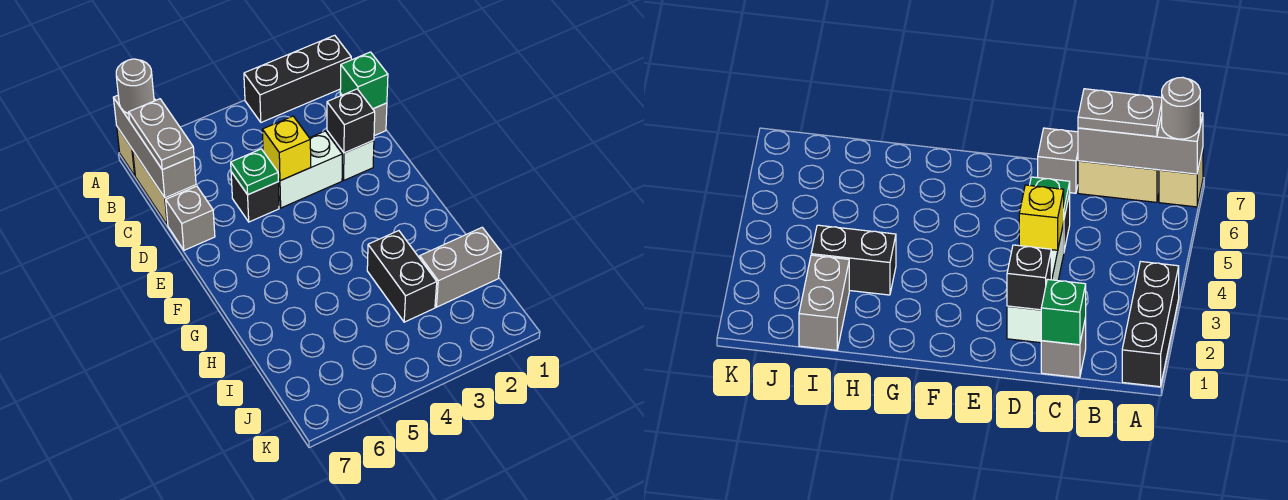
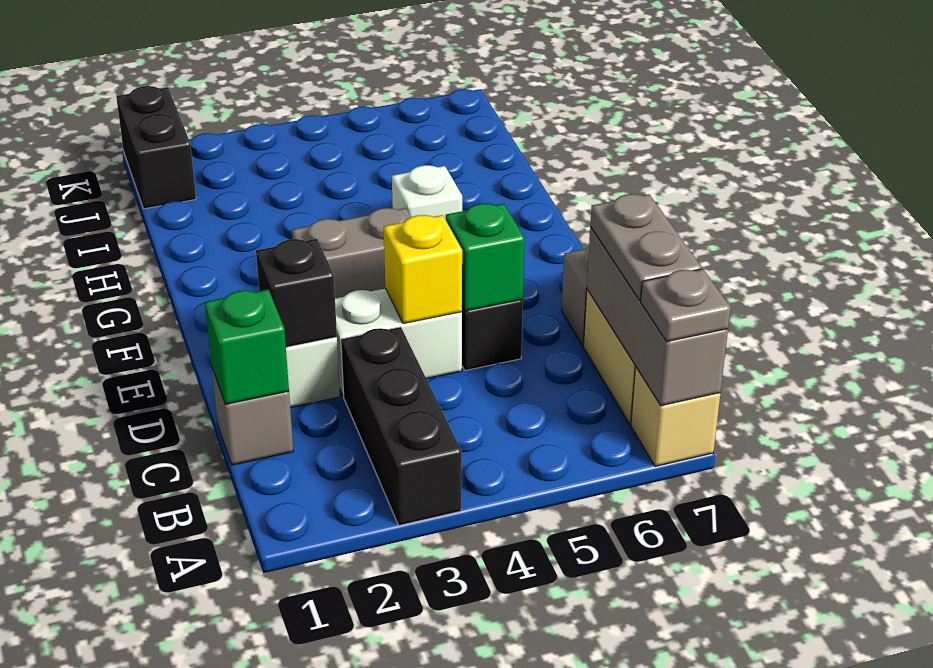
black 1x3 brick [244,35,351,122] -> black 1x3 brick turned to [341,327,462,526]
grey 1x1 round brick [116,59,154,114] -> grey 1x1 plate [641,269,731,342]
green 1x1 plate [231,149,278,195] -> green 1x1 brick [446,203,525,311]
none -> white 1x1 brick [392,165,462,220]
black 1x2 brick [367,231,437,322] -> black 1x2 brick moved to [116,86,196,209]
grey 1x2 brick [420,227,501,307] -> grey 1x2 brick moved to [292,208,411,298]

